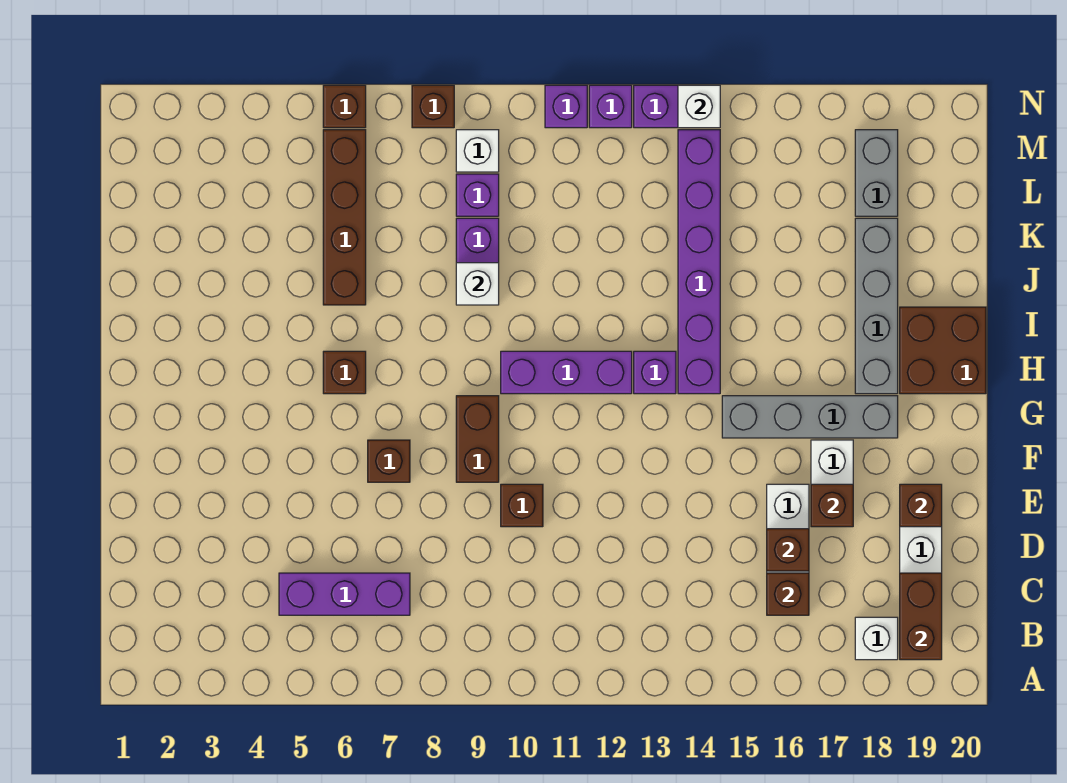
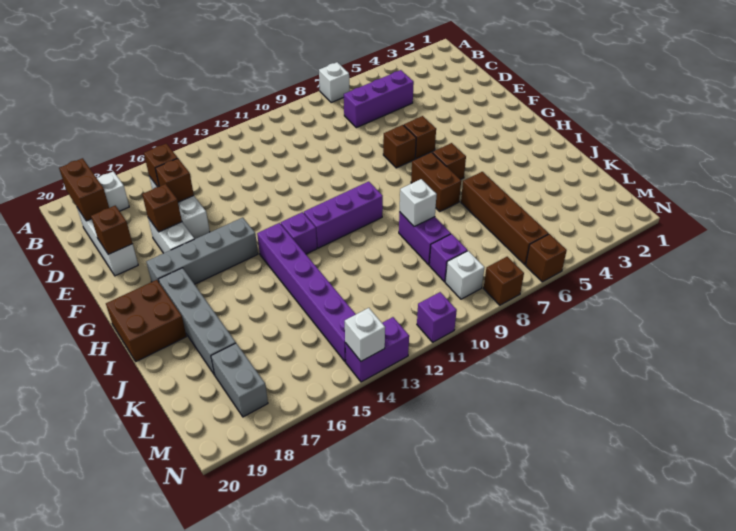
none -> white 1x1 brick [319,62,349,102]
brown 1x1 brick [501,484,543,527] -> brown 1x1 brick moved to [404,116,436,159]
brown 1x2 brick [456,396,499,482] -> brown 1x2 brick moved to [411,152,461,212]
purple 1x1 brick [589,85,632,128] -> none

